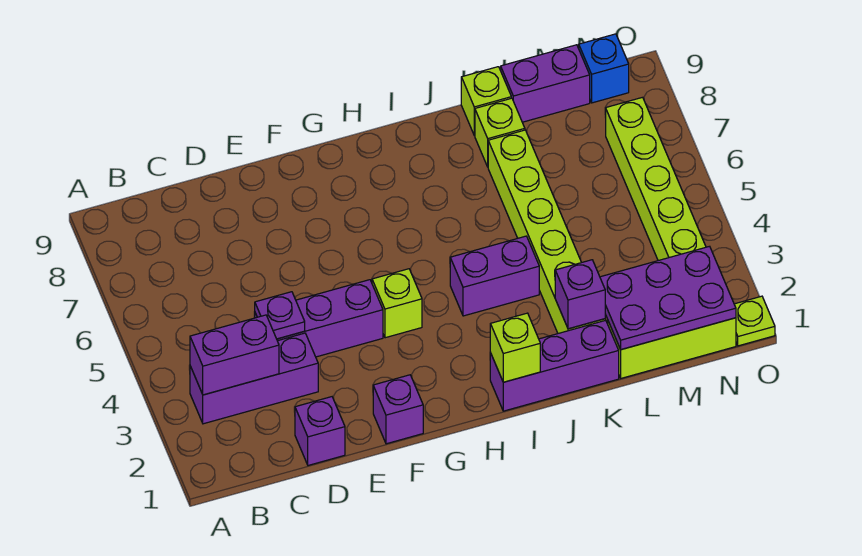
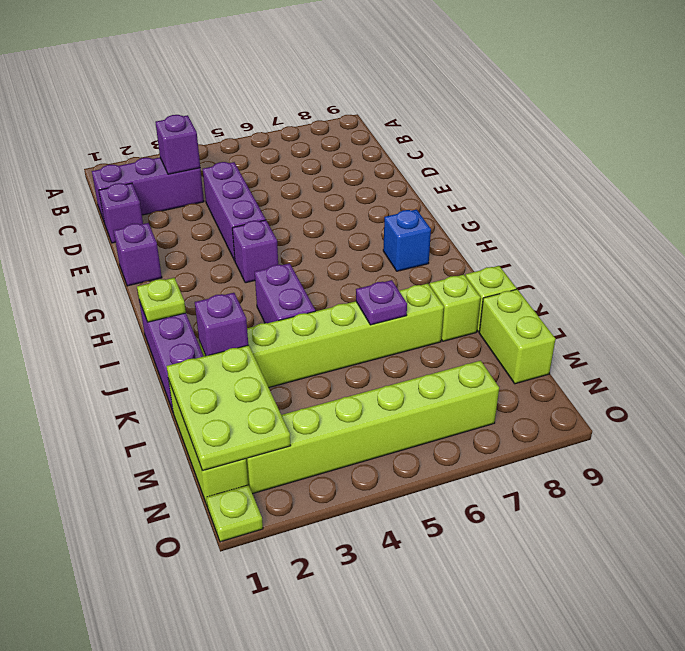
purple 1x3 brick [190,333,318,424] -> purple 1x3 brick turned to [92,158,204,221]
purple 1x2 brick [190,315,279,395] -> purple 1x1 brick [156,115,200,174]
purple 1x1 plate [255,292,305,339] -> purple 1x1 plate moved to [356,280,407,325]
lime 1x1 brick [372,269,422,338] -> purple 1x1 brick [232,220,278,283]
lime 1x1 brick [490,313,540,382] -> lime 1x1 plate [137,278,186,322]
purple 2x3 plate [600,246,736,350] -> lime 2x3 plate [167,345,291,471]
purple 1x2 brick [501,45,590,122] -> lime 1x2 brick [479,289,555,384]
blue 1x1 brick [579,34,629,103] -> blue 1x1 brick moved to [383,209,431,271]

